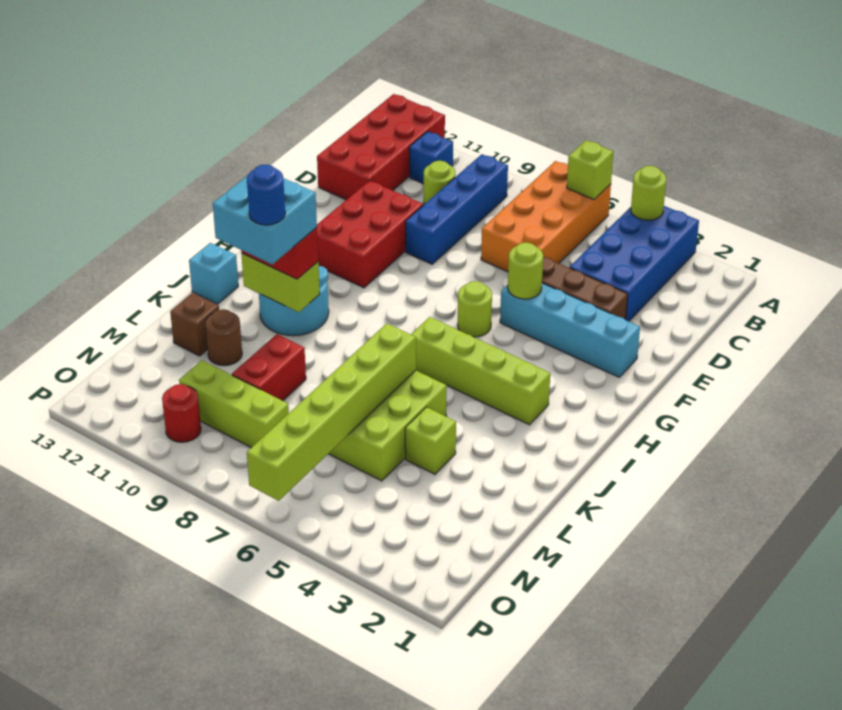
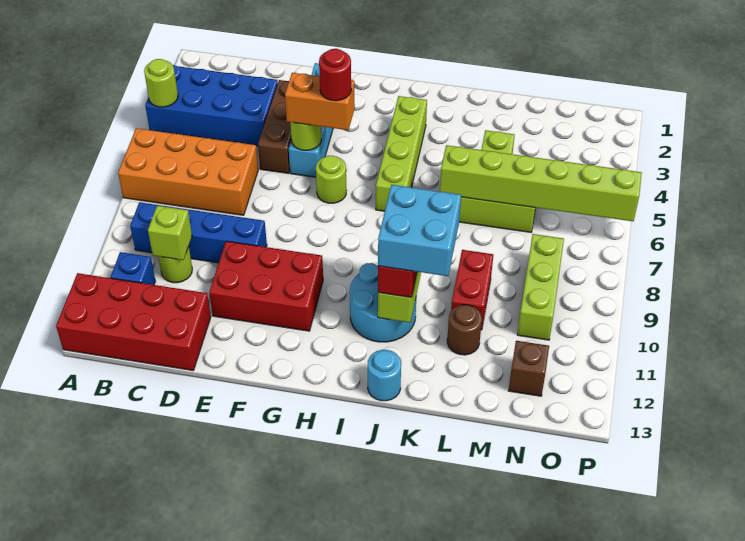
lime 1x1 brick [567,140,613,199] -> lime 1x1 brick moved to [148,206,192,260]
none -> orange 1x2 brick [285,73,355,130]
cyan 1x1 brick [189,243,238,304] -> cyan 1x1 round brick [368,350,401,401]
blue 1x1 round brick [247,165,285,225] -> none
red 1x2 brick [232,334,306,401] -> red 1x2 brick turned to [451,250,493,330]
brown 1x1 brick [170,293,219,356] -> brown 1x1 brick moved to [509,341,549,396]
red 1x1 round brick [162,384,201,442] -> red 1x1 round brick moved to [319,49,351,101]

